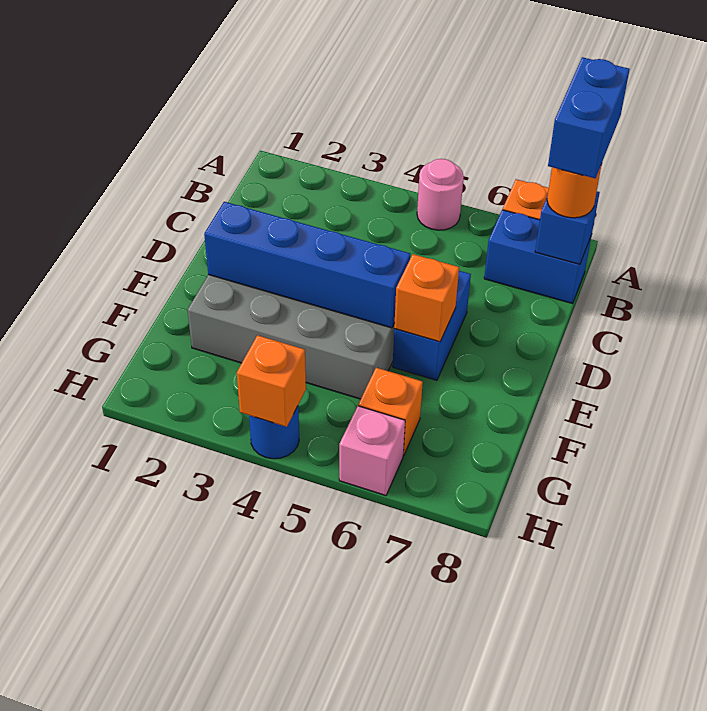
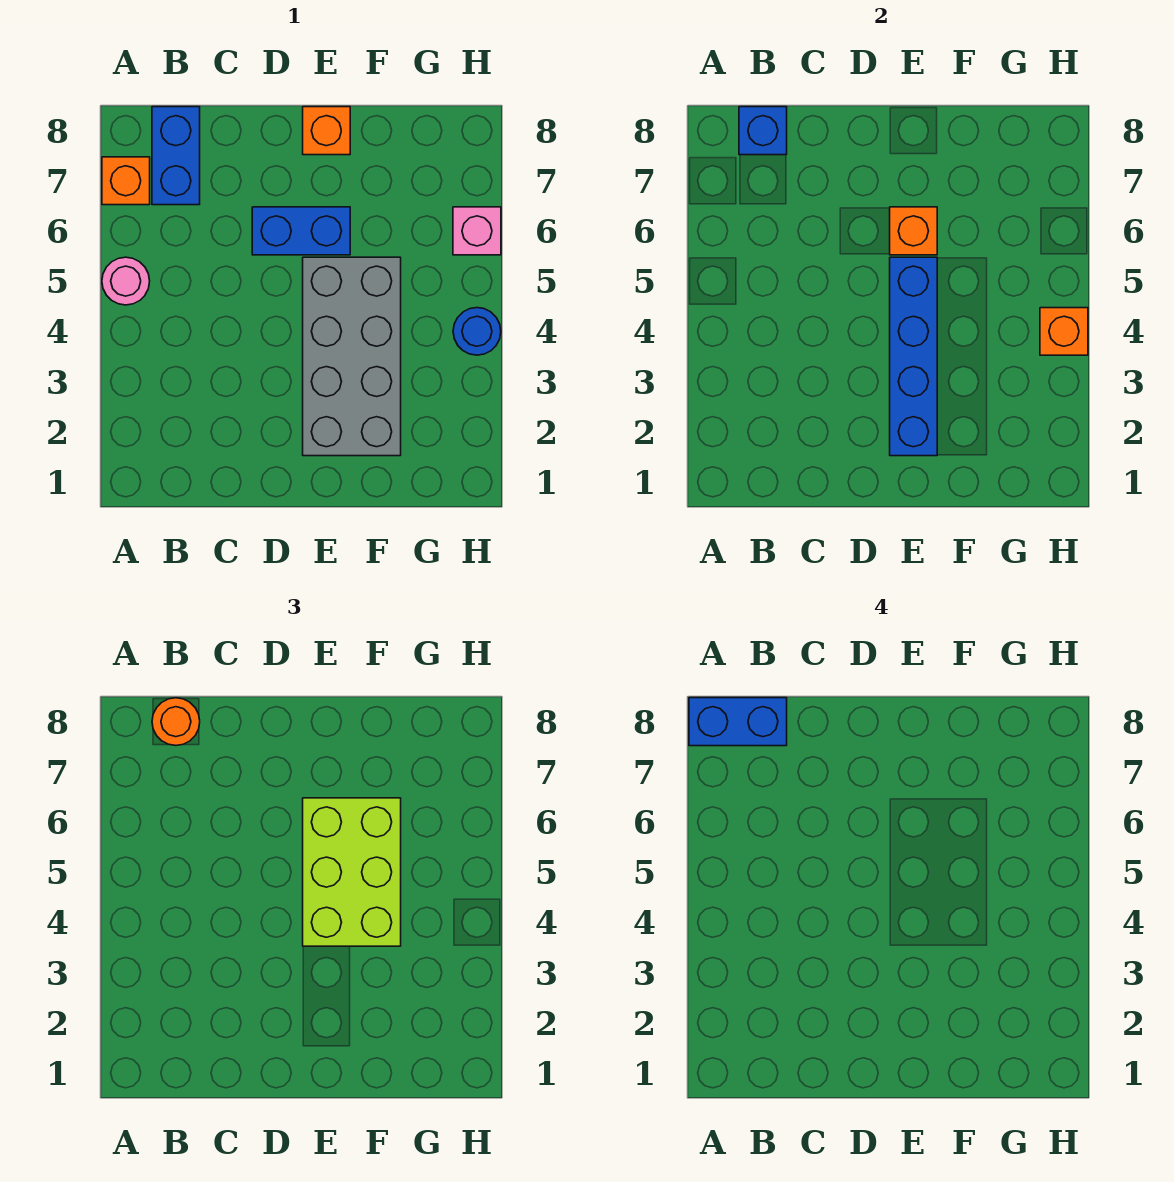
none -> lime 2x3 brick [303,798,401,946]
orange 1x1 brick [358,368,423,456] -> orange 1x1 brick moved to [303,107,350,155]

